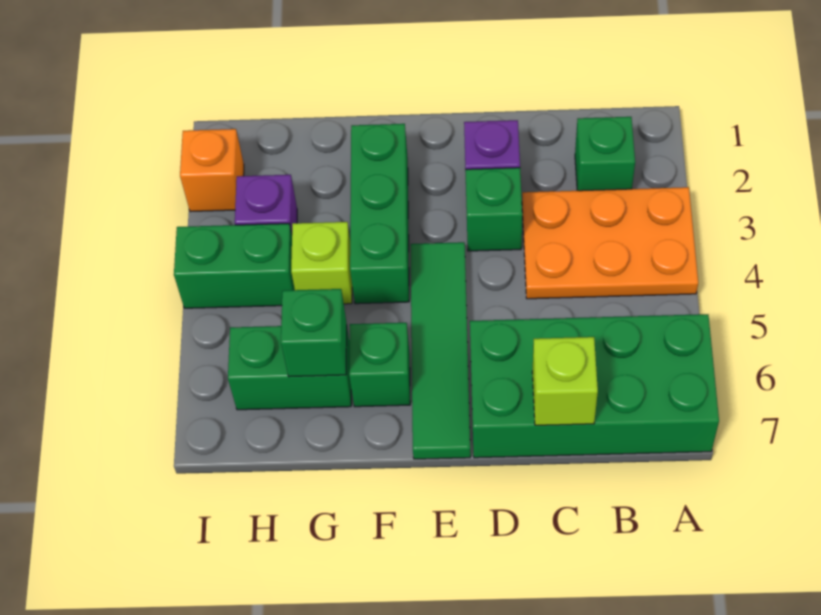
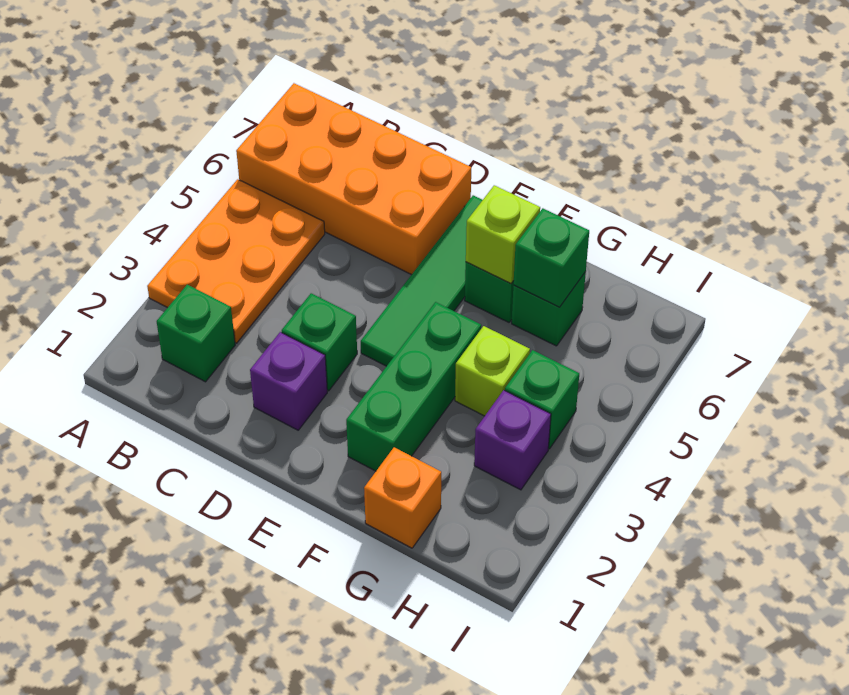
orange 2x3 plate [522,187,698,299] -> orange 2x3 plate turned to [147,179,325,343]
green 2x4 brick [470,314,719,458] -> orange 2x4 brick [236,83,471,275]
lime 1x1 brick [532,337,598,425] -> lime 1x1 brick moved to [466,185,540,283]
green 1x2 brick [228,326,351,410] -> green 1x1 brick [512,272,586,346]
green 1x2 brick [174,224,295,308] -> green 1x1 brick [505,350,579,449]
orange 1x1 brick [180,129,244,212] -> orange 1x1 brick moved to [364,447,441,548]

